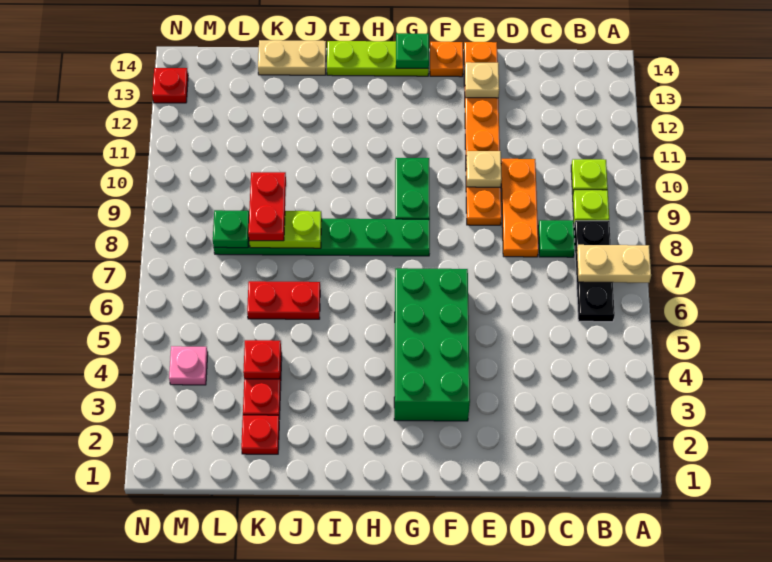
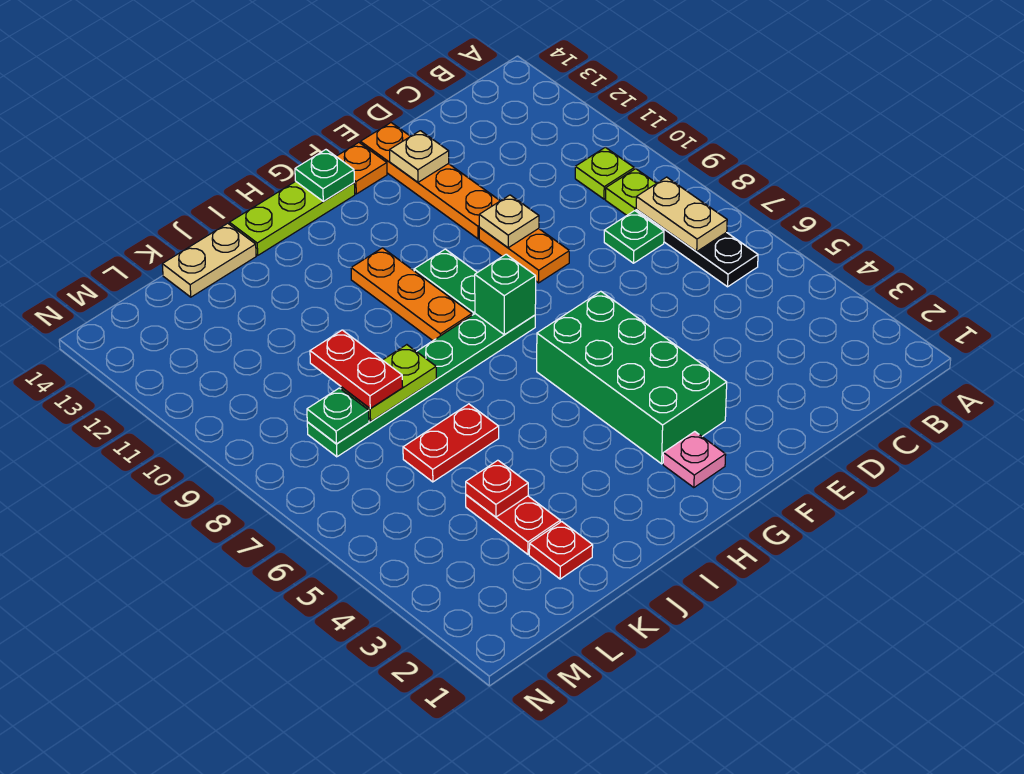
tan 1x2 plate [577,245,651,283] -> tan 1x2 plate turned to [636,177,727,252]
orange 1x3 plate [501,159,539,257] -> orange 1x3 plate moved to [351,248,472,340]
none -> green 1x1 brick [475,254,536,334]
pink 1x1 plate [169,346,208,385] -> pink 1x1 plate moved to [663,432,726,488]
red 1x1 plate [152,68,188,103] -> none

